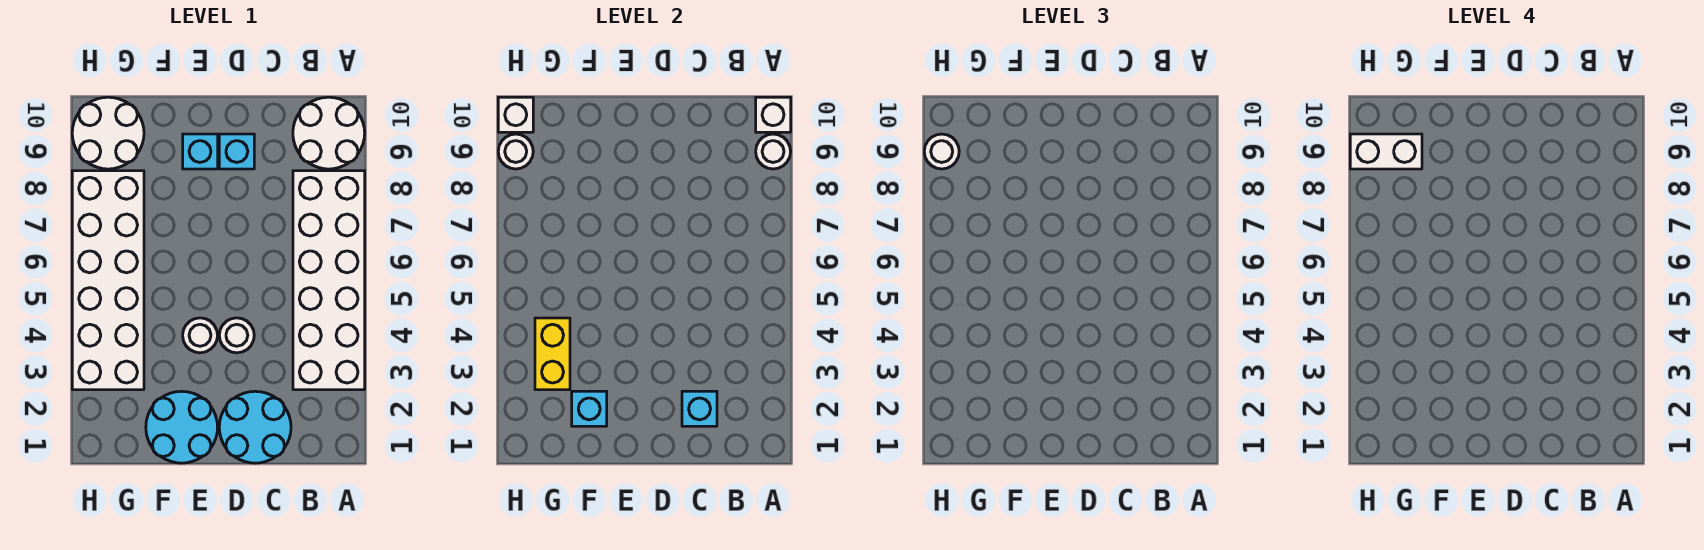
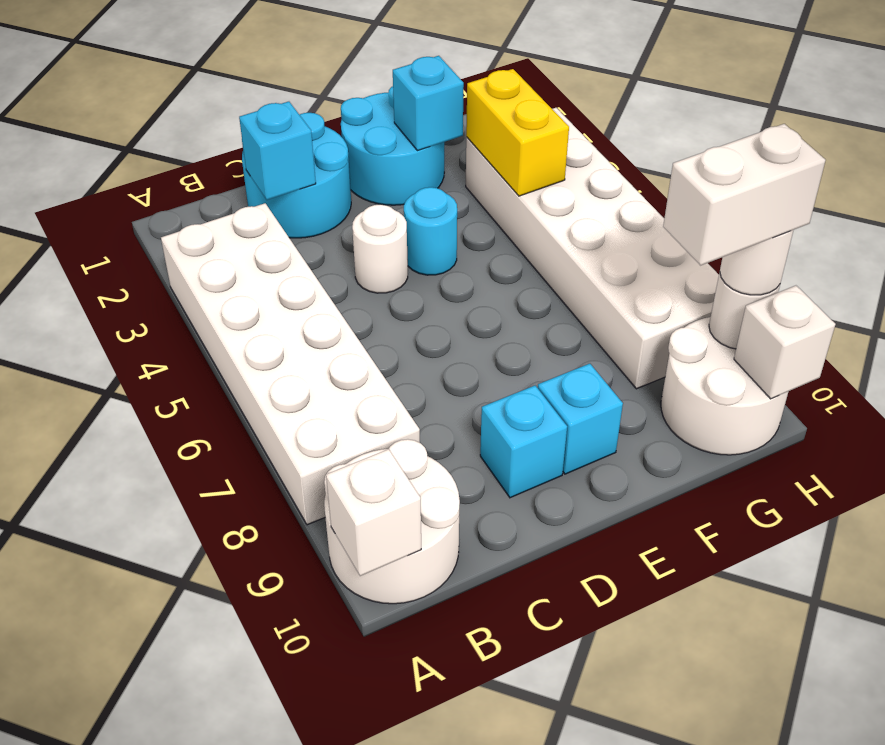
white 1x1 round brick [756,134,791,169] -> none
white 1x1 round brick [183,318,218,353] -> cyan 1x1 round brick [404,187,457,275]

